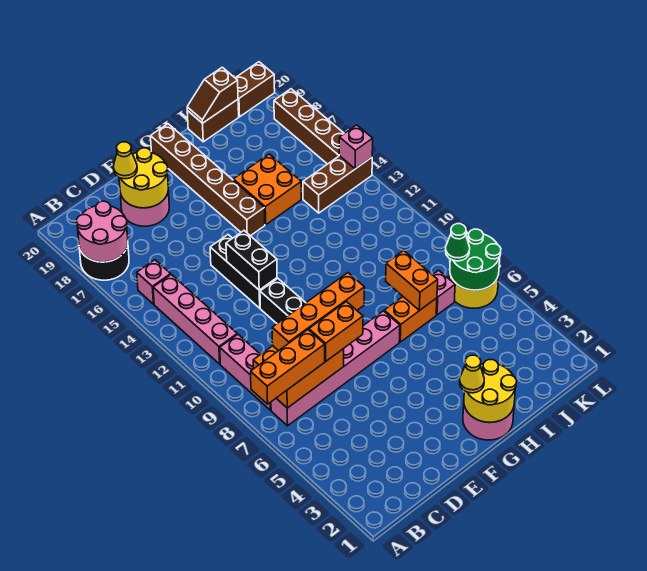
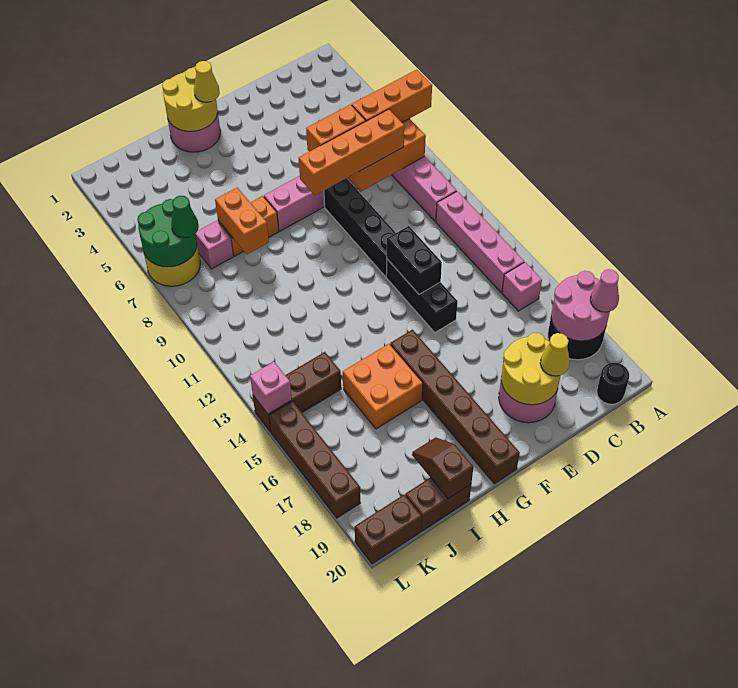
none -> pink 1x1 cone [590,269,619,312]
none -> black 1x1 round brick [597,363,629,404]
brown 1x2 slope [187,67,238,123] -> brown 1x2 slope turned to [412,437,474,498]

